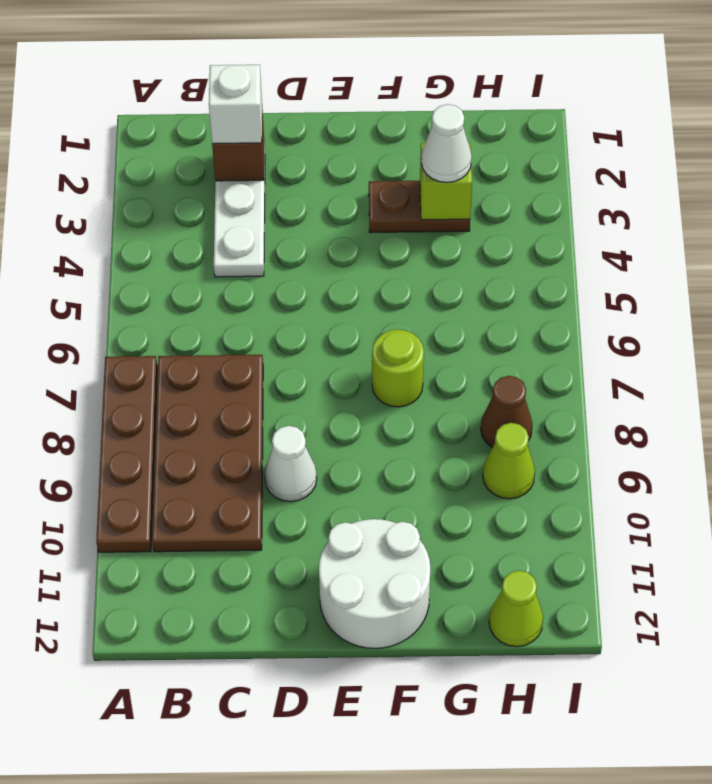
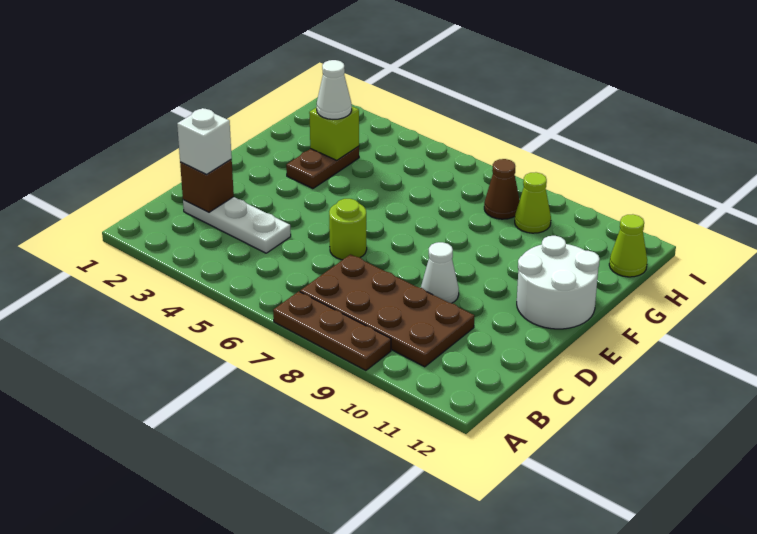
brown 1x4 plate [96,356,157,552] -> brown 1x3 plate [273,291,391,371]
lime 1x1 round brick [372,329,424,407] -> lime 1x1 round brick moved to [329,199,367,260]

